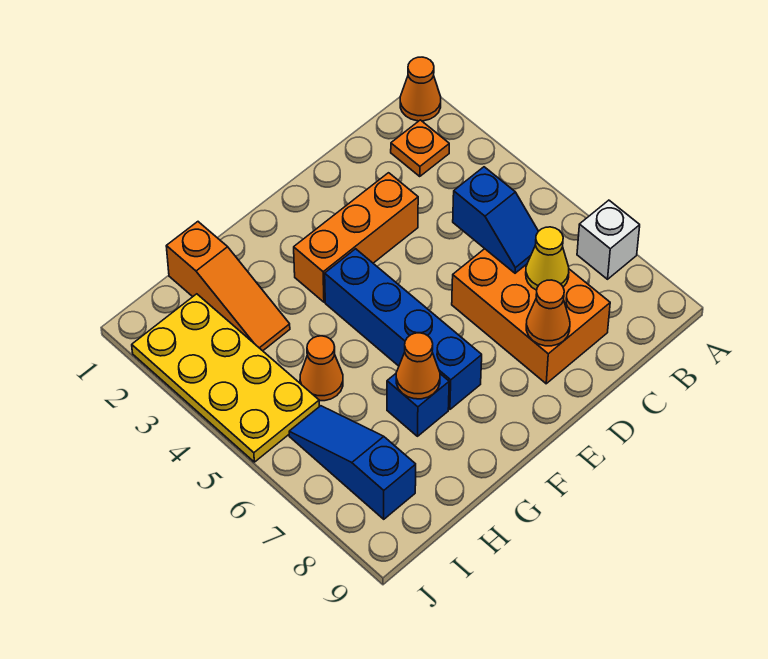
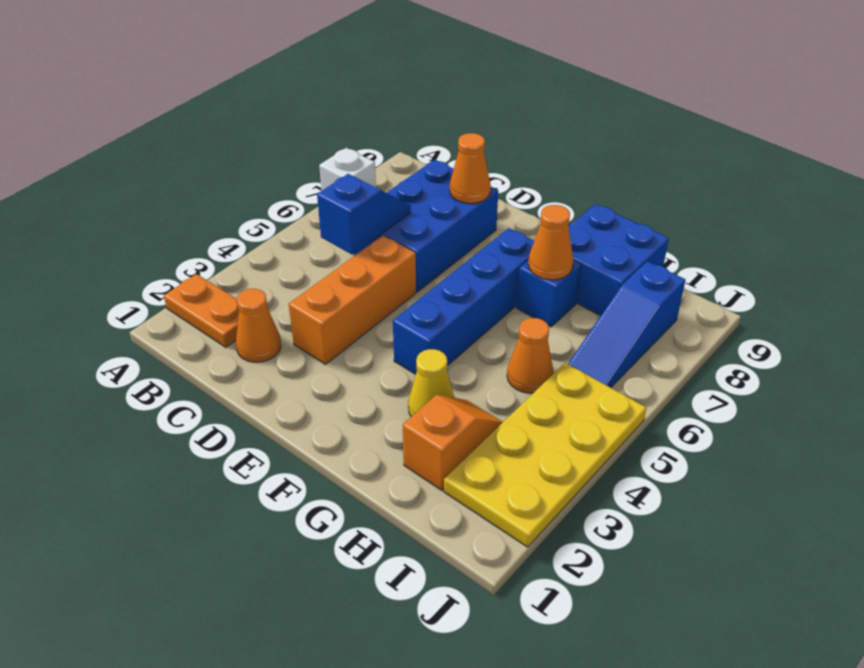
orange 1x1 cone [400,57,441,121] -> orange 1x1 cone moved to [236,289,281,362]
orange 1x1 plate [391,120,449,176] -> orange 1x2 plate [164,274,239,347]
orange 2x3 brick [452,249,610,384] -> blue 2x3 brick [354,160,498,292]
yellow 1x1 cone [526,227,569,290] -> yellow 1x1 cone moved to [408,349,455,417]
orange 1x3 brick [294,173,418,302] -> orange 1x3 brick turned to [289,235,416,364]
none -> blue 2x2 brick [569,204,669,316]
orange 1x3 slope [166,222,290,351] -> orange 1x2 slope [403,395,503,490]

